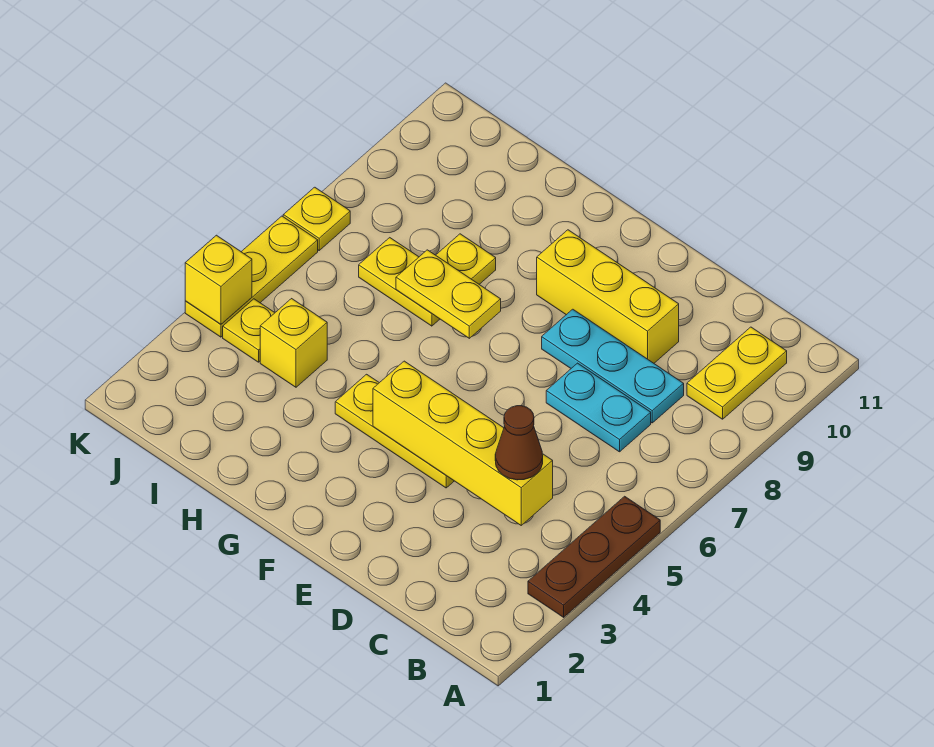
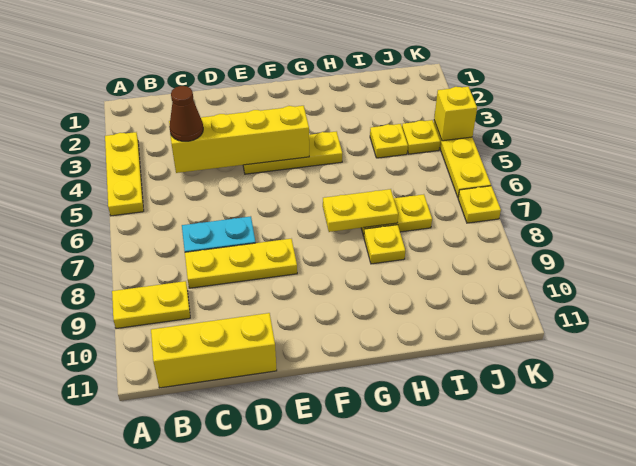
brown 1x3 plate [528,496,660,617] -> yellow 1x3 plate [105,132,144,216]
yellow 1x2 plate [687,327,787,419] -> yellow 1x2 plate turned to [112,281,190,329]
cyan 1x3 plate [542,309,684,423] -> yellow 1x3 plate [185,239,297,288]
yellow 1x3 brick [537,230,679,363] -> yellow 1x3 brick moved to [151,313,277,388]
yellow 1x1 brick [260,299,327,387] -> yellow 1x1 plate [370,124,408,158]

